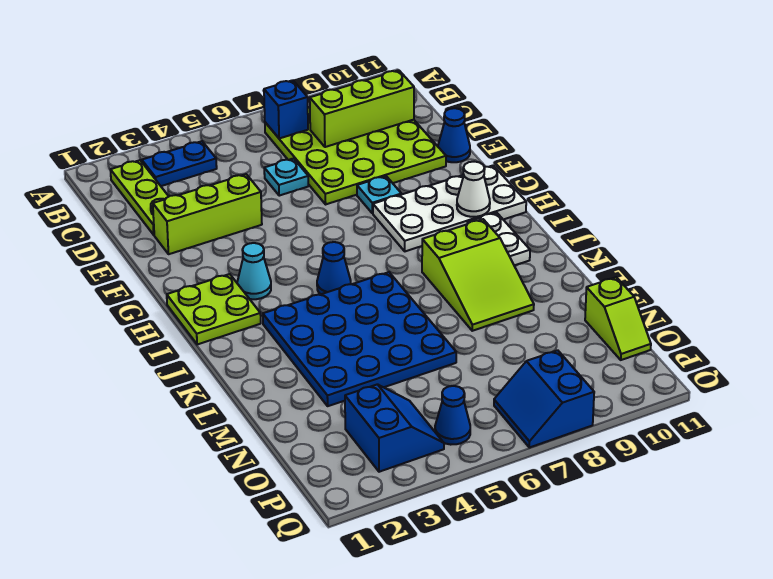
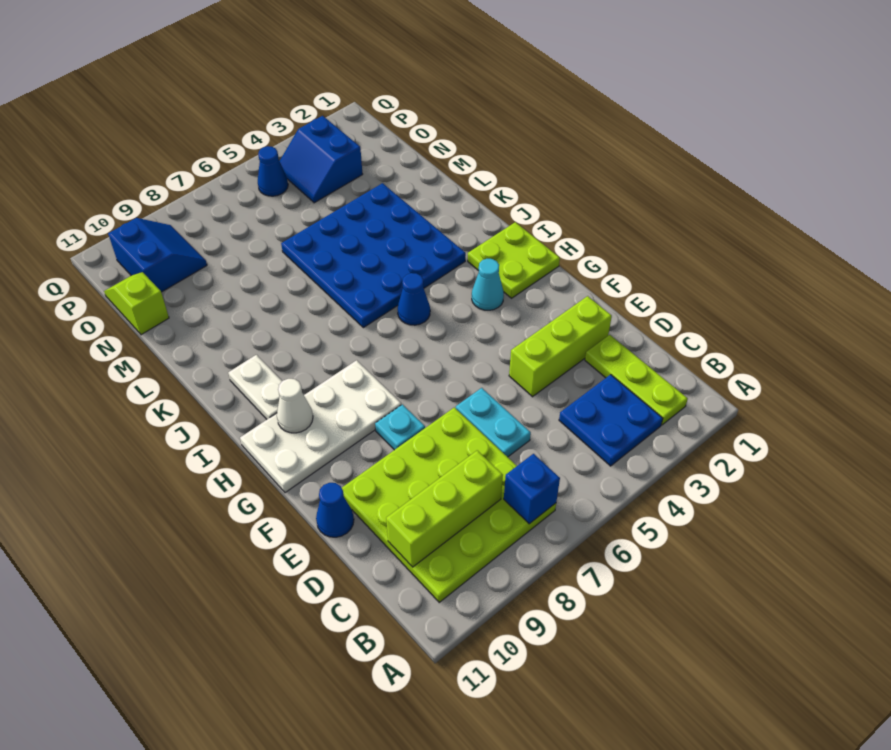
blue 1x2 plate [142,141,217,186] -> blue 2x2 plate [559,375,663,466]
cyan 1x1 plate [264,159,308,196] -> cyan 1x2 plate [456,388,531,457]
lime 2x3 slope [422,219,534,331] -> none
blue 2x2 slope [494,350,594,448] -> blue 2x2 slope moved to [108,218,207,292]

